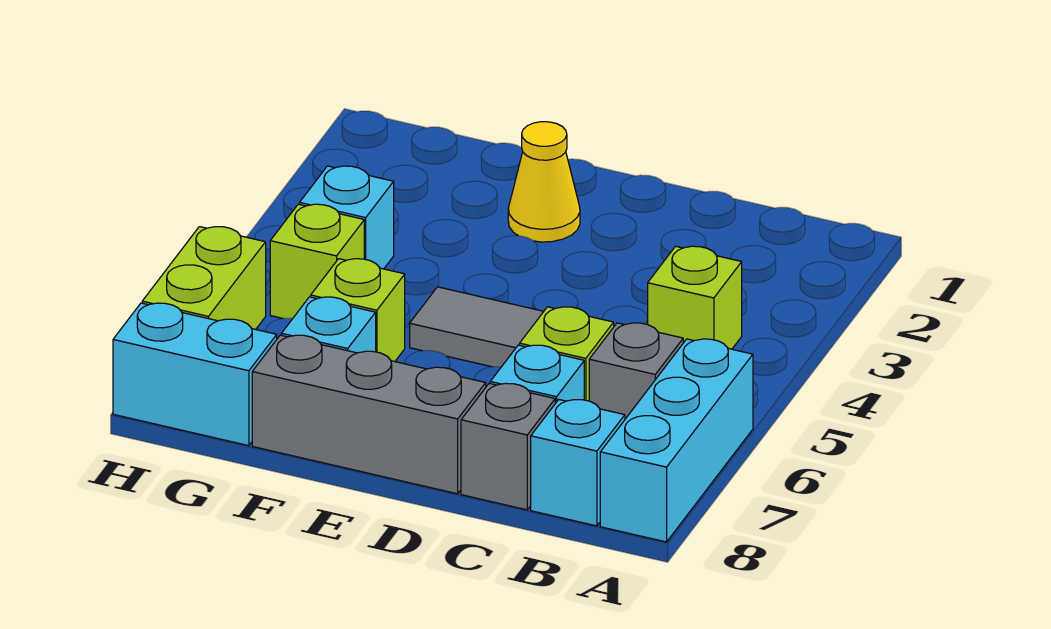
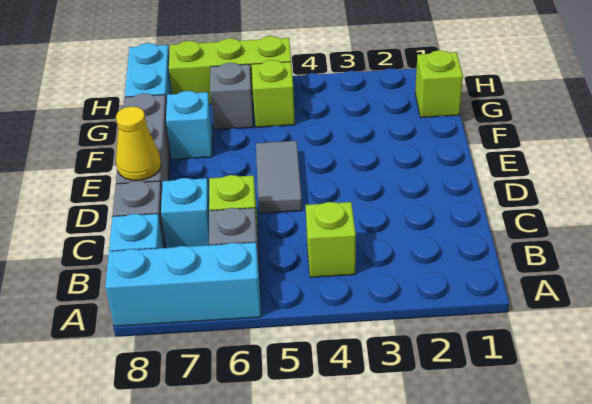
yellow 1x1 cone [508,122,580,242] -> yellow 1x1 cone moved to [116,106,161,181]
lime 1x1 brick [311,259,405,362] -> lime 1x1 brick moved to [415,50,463,117]
cyan 1x1 brick [300,166,394,269] -> none
none -> grey 1x1 brick [210,63,254,130]
lime 1x2 brick [142,227,266,329] -> lime 1x3 brick [169,36,291,104]

